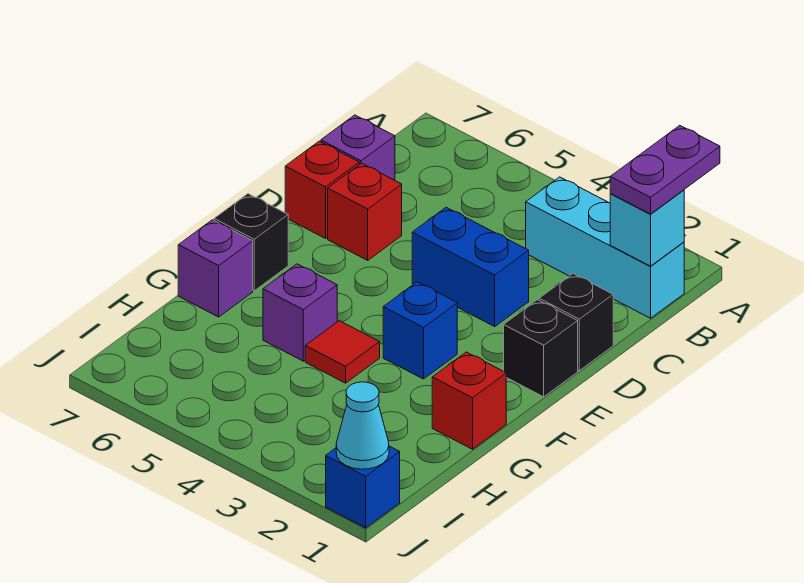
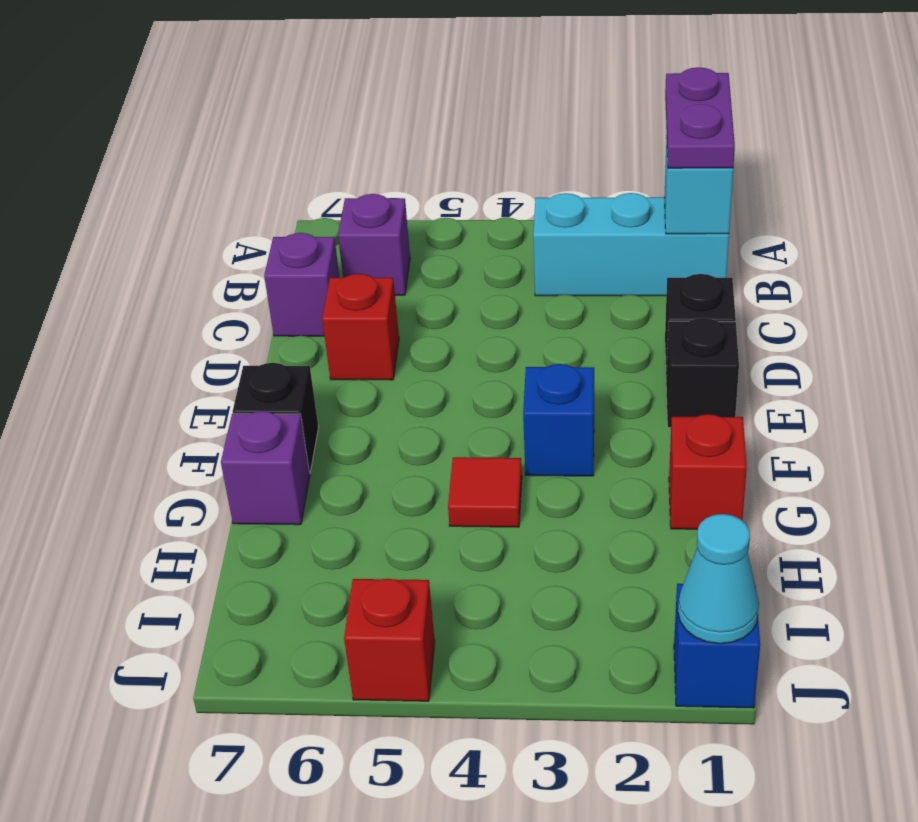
blue 1x2 brick [412,207,529,326] -> none
red 1x1 brick [285,141,359,238] -> red 1x1 brick moved to [344,579,435,701]
purple 1x1 brick [263,264,337,361] -> purple 1x1 brick moved to [338,194,410,295]

